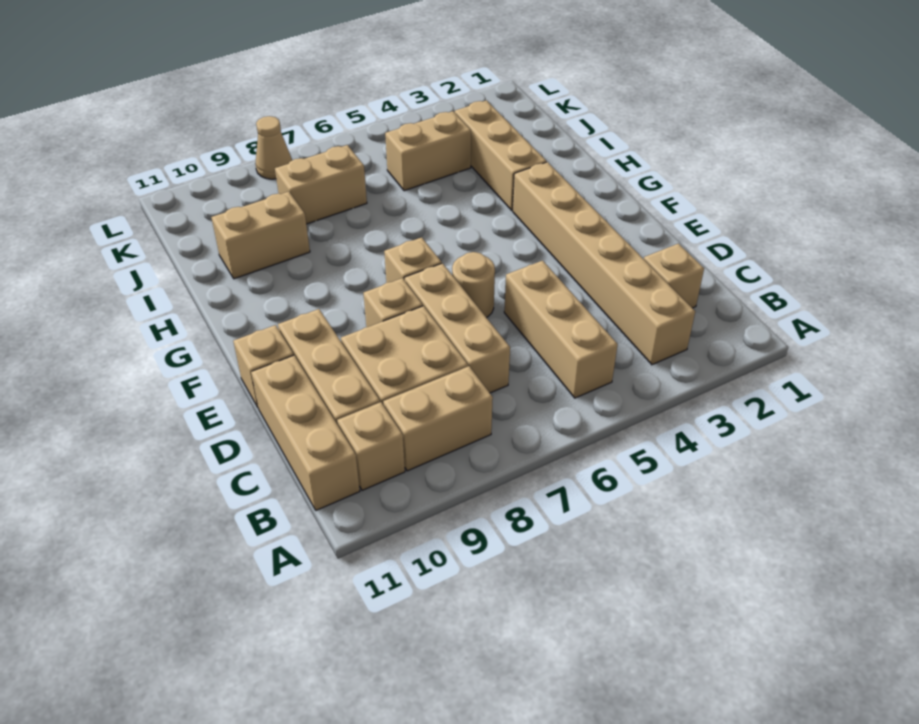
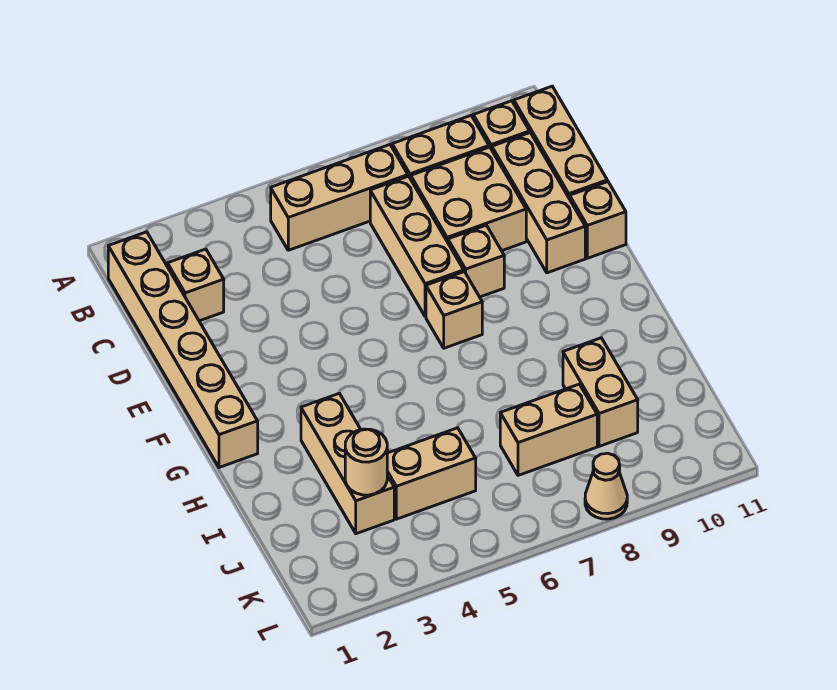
tan 1x6 brick [513,162,695,365] -> tan 1x6 brick moved to [108,232,258,467]
tan 1x3 brick [504,261,618,398] -> tan 1x3 brick turned to [271,145,408,250]
tan 1x1 round brick [452,252,495,318] -> tan 1x1 round brick moved to [345,429,387,495]
tan 1x2 brick [211,192,310,279] -> tan 1x2 brick turned to [563,338,638,446]

